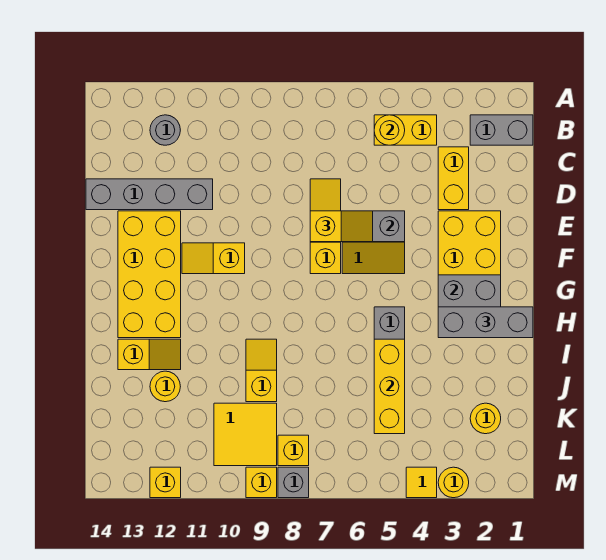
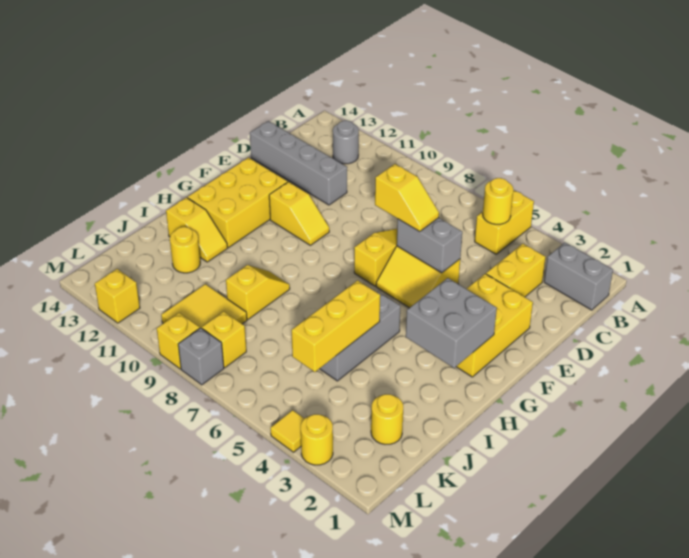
yellow 1x2 brick [374,115,437,145] -> yellow 1x2 brick turned to [475,190,534,254]
yellow 2x4 brick [118,211,181,338] -> yellow 2x3 brick [188,158,288,248]
yellow 1x2 slope [182,243,245,274] -> yellow 1x2 slope turned to [269,182,329,245]
grey 1x3 brick [438,307,533,338] -> none

